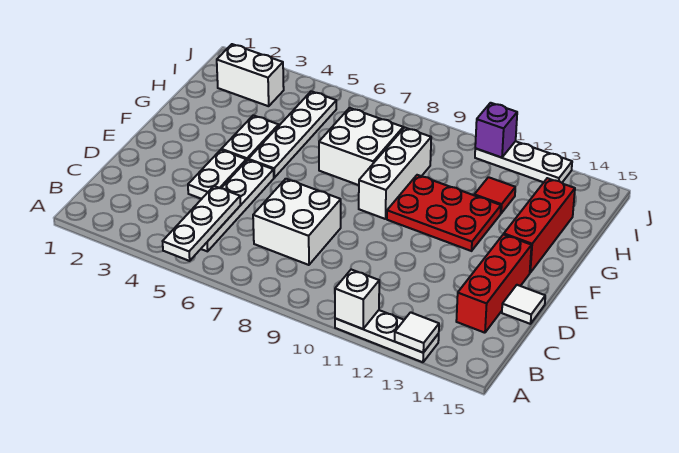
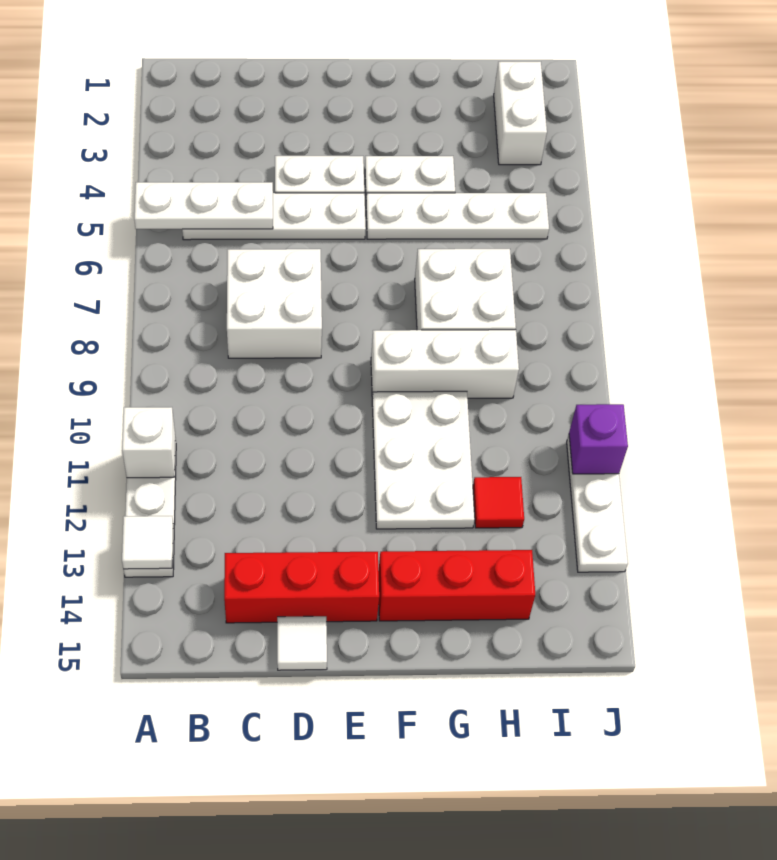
red 2x3 plate [387,175,501,251] -> white 2x3 plate [372,391,475,529]

